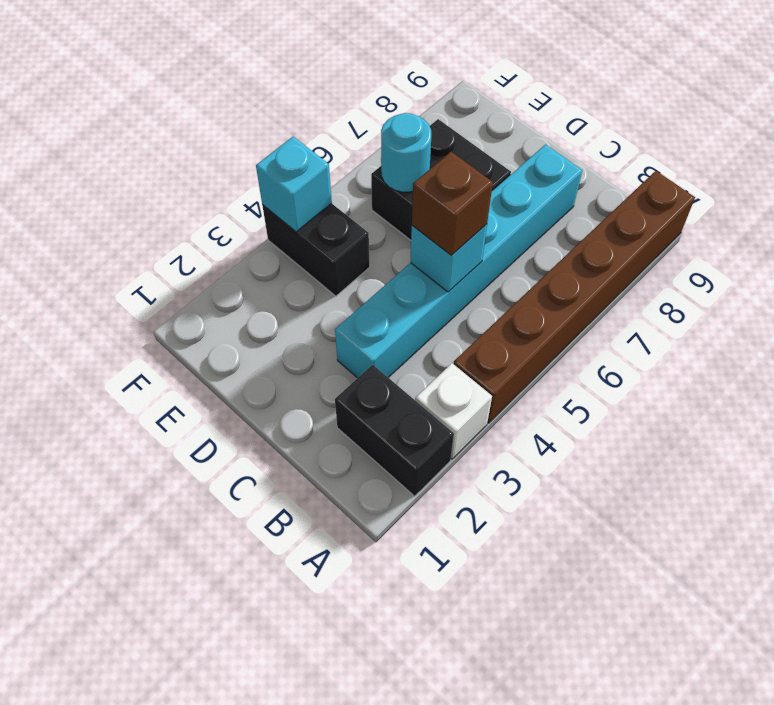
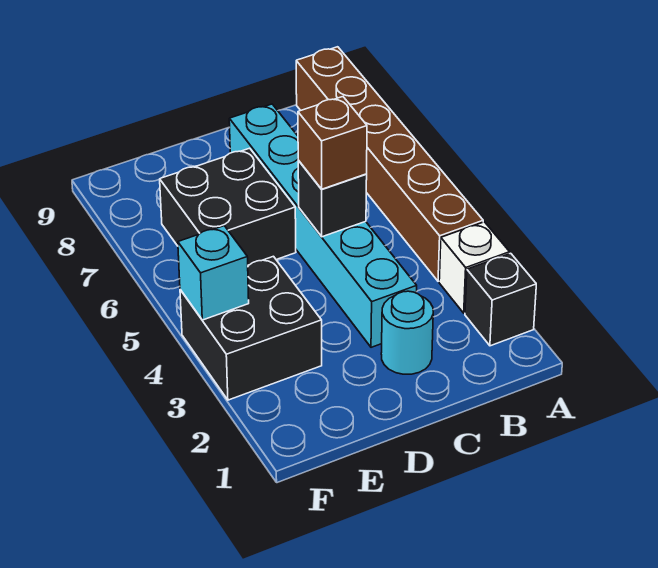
black 1x2 brick [335,365,454,496] -> black 1x1 brick [465,253,536,346]
cyan 1x1 brick [410,224,487,292] -> black 1x1 brick [298,161,367,237]
black 1x2 brick [262,203,370,296] -> black 2x2 brick [180,256,322,400]
cyan 1x1 round brick [381,113,431,192] -> cyan 1x1 round brick moved to [381,291,433,374]

